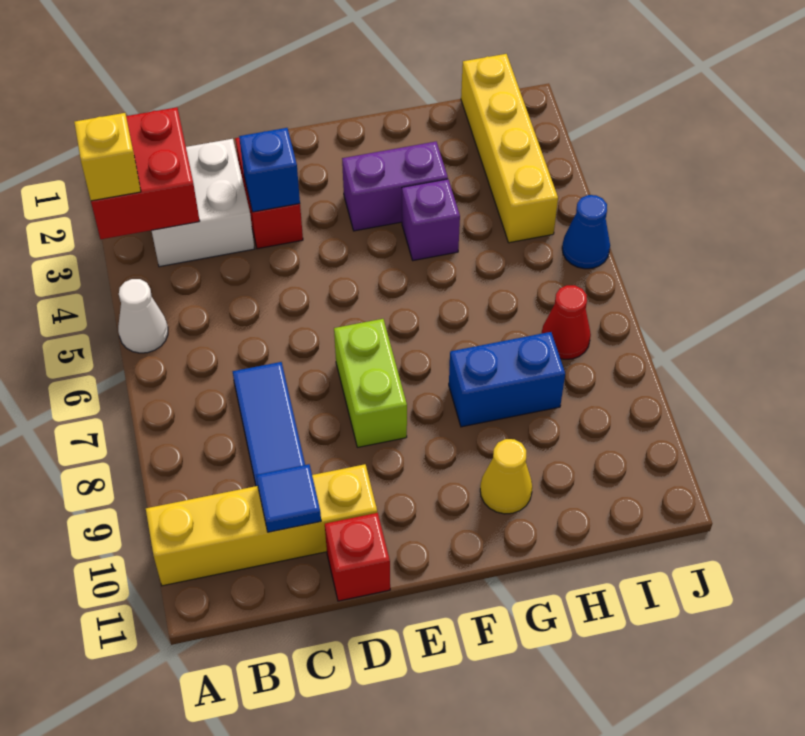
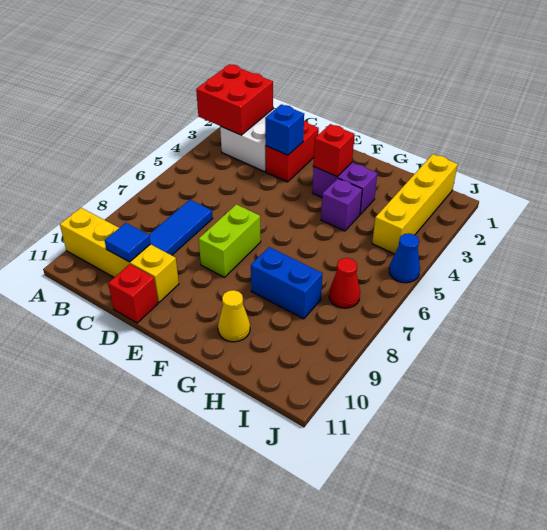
yellow 1x1 brick [74,113,141,201] -> none
white 1x1 cone [118,279,168,353] -> none
none -> red 1x1 brick [314,124,354,176]

